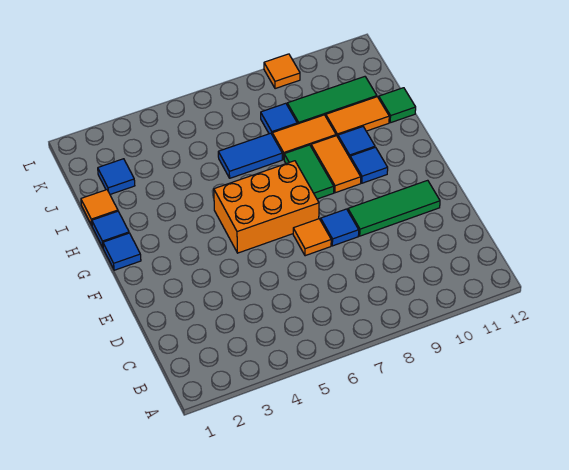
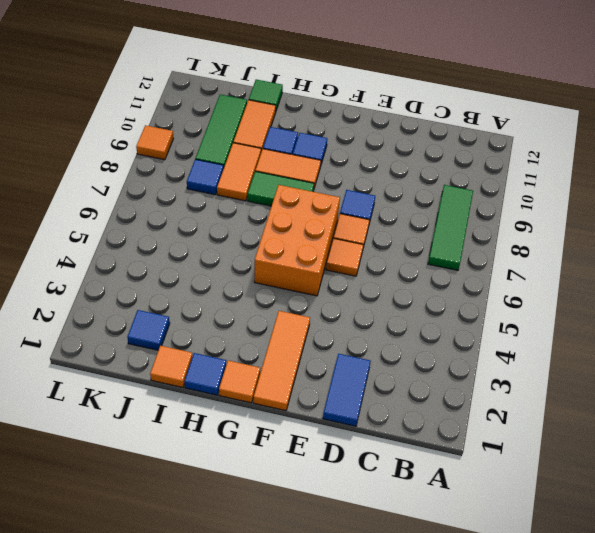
none -> orange 1x1 tile [326,238,363,276]
green 1x3 tile [348,180,440,236] -> green 1x3 tile moved to [428,185,473,270]
none -> orange 1x3 tile [254,311,310,411]
blue 1x1 tile [103,233,141,270] -> orange 1x1 tile [219,361,260,403]
blue 1x2 tile [218,133,282,178] -> blue 1x2 tile moved to [323,354,371,426]

